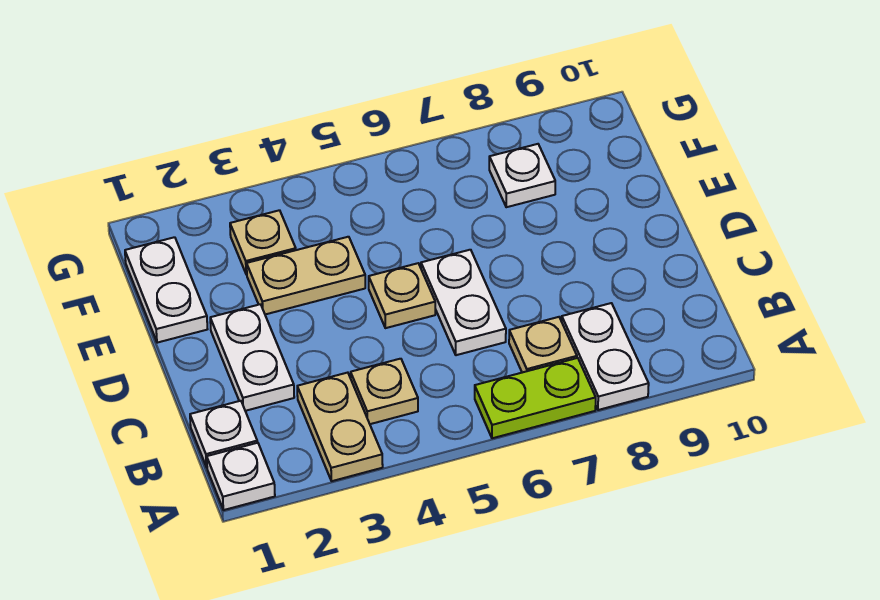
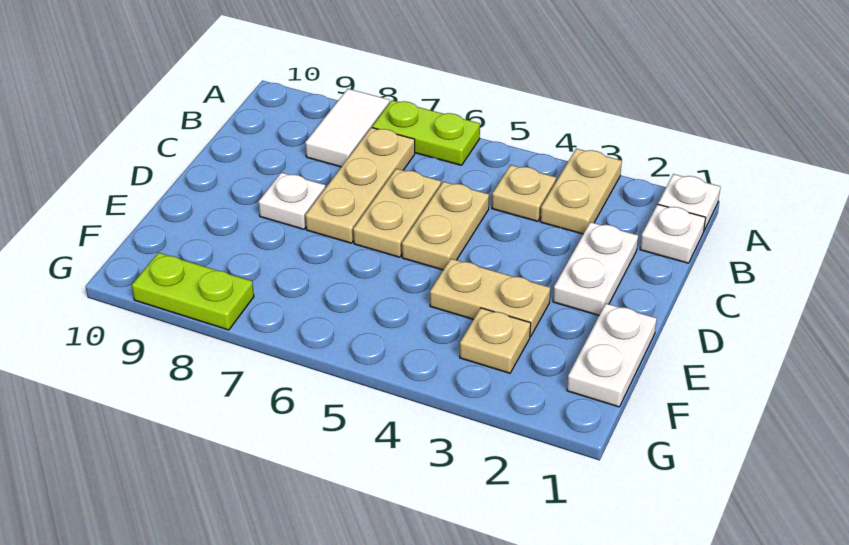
white 1x2 plate [562,303,649,410] -> white 1x2 tile [305,89,390,167]
tan 1x1 plate [509,317,577,373] -> tan 1x3 plate [305,128,415,243]
white 1x2 plate [421,250,506,355] -> tan 1x2 plate [353,169,441,257]
tan 1x1 plate [369,263,435,328] -> tan 1x2 plate [402,182,489,270]
white 1x1 plate [489,144,555,207] -> white 1x1 plate moved to [258,172,325,229]
none -> lime 1x2 plate [132,253,254,330]

